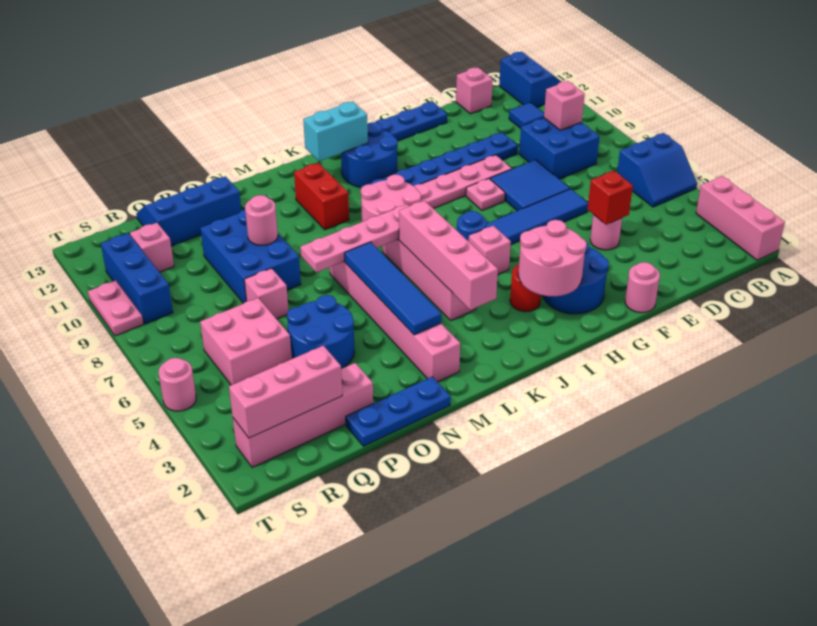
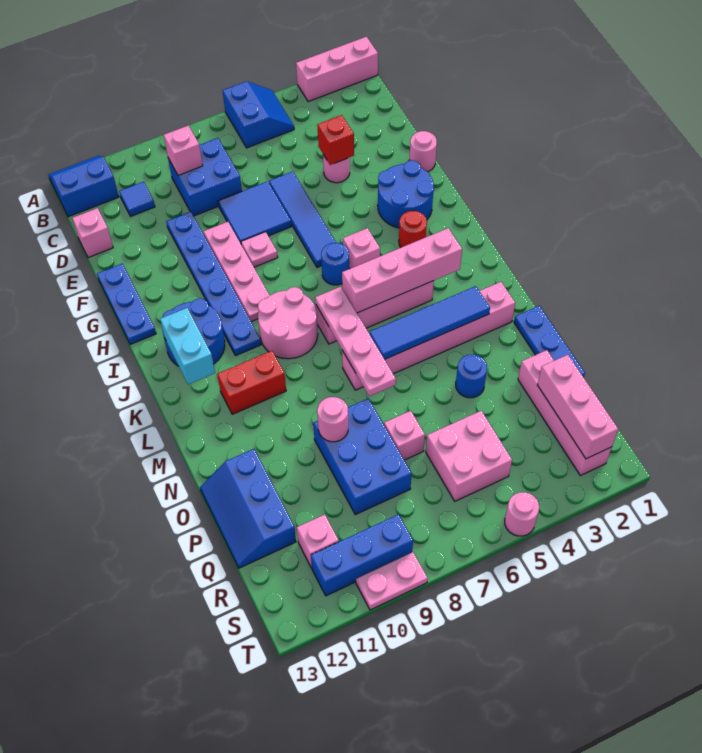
pink 2x2 round brick [518,220,587,296] -> none
blue 2x2 round brick [287,295,354,369] -> blue 1x1 round brick [456,355,487,398]
blue 2x3 brick [200,210,301,303] -> blue 2x3 brick turned to [313,399,412,515]

